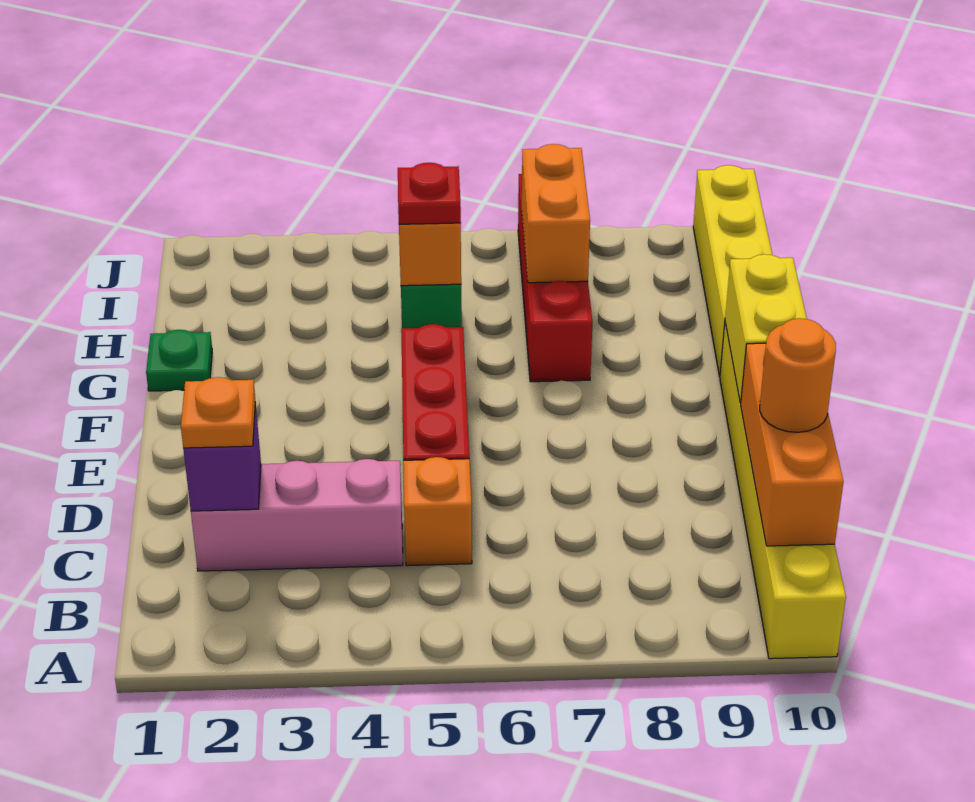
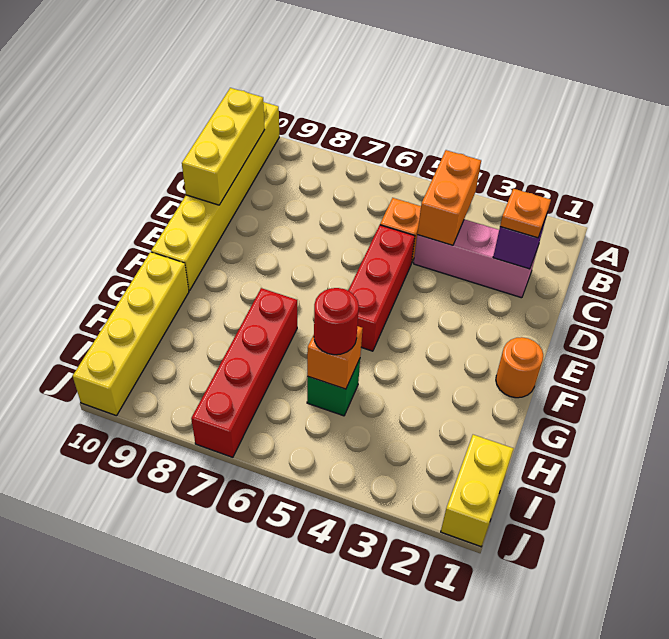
orange 1x3 brick [741,343,843,546] -> yellow 1x3 brick [182,88,264,205]
orange 1x1 round brick [760,318,836,432] -> orange 1x1 round brick moved to [496,337,543,398]
yellow 1x2 brick [725,254,807,403] -> yellow 1x2 brick moved to [441,435,514,547]
green 1x1 plate [146,330,212,391] -> none
red 1x1 plate [398,163,461,224] -> red 1x1 round brick [314,288,359,355]
orange 1x2 brick [522,144,590,283] -> orange 1x2 brick moved to [417,150,481,245]

